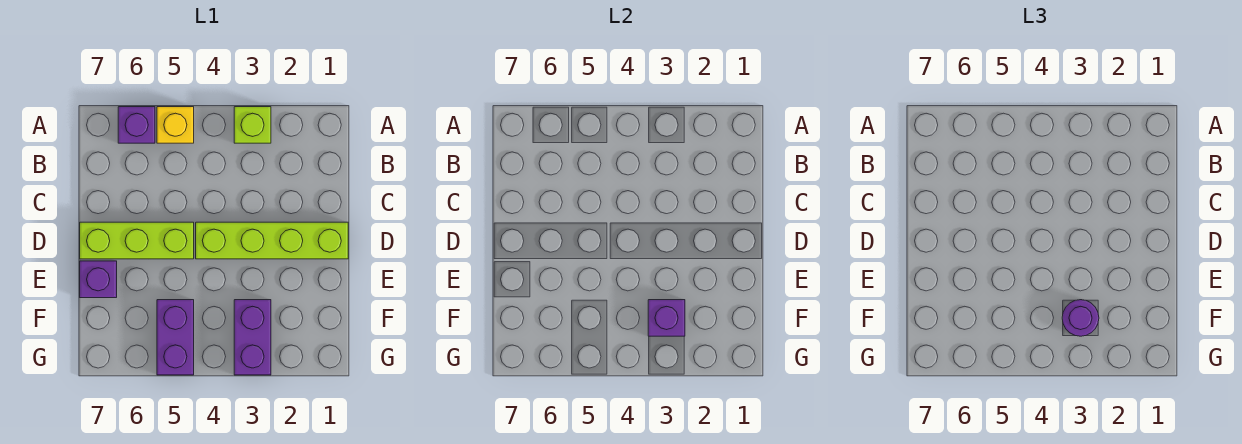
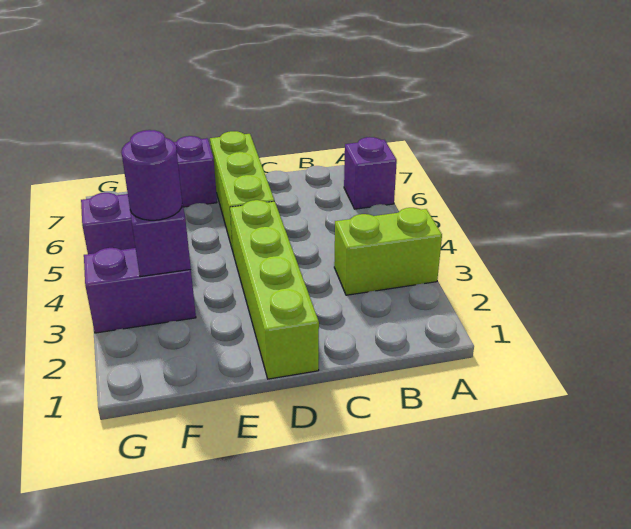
lime 1x1 brick [234,107,271,143] -> lime 1x2 brick [334,208,442,295]
yellow 1x1 brick [157,107,194,143] -> none

